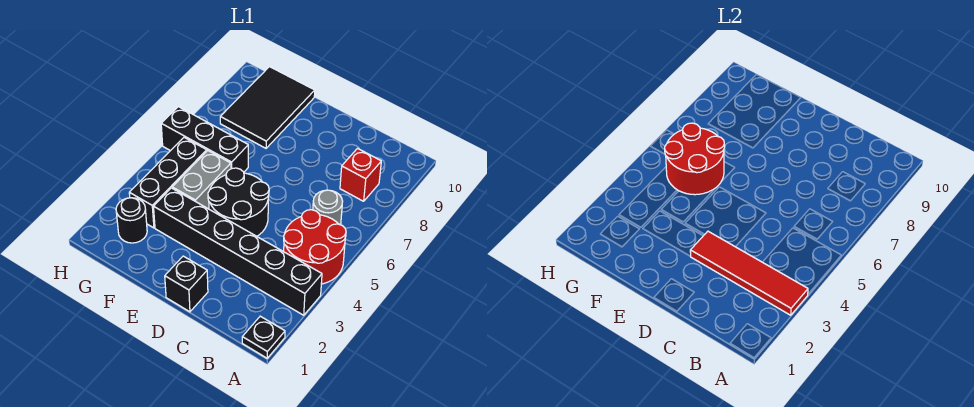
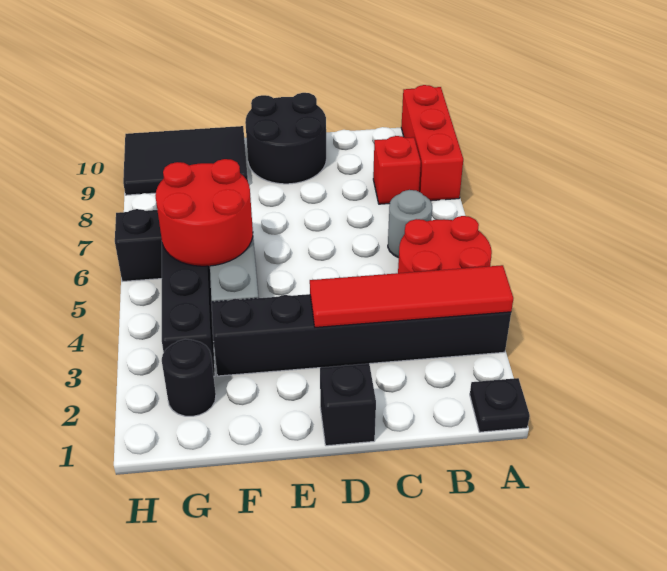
none -> red 1x3 brick [401,85,463,201]
black 2x2 round brick [208,168,269,236] -> black 2x2 round brick moved to [245,93,326,184]
black 2x3 tile [220,67,315,148] -> black 2x3 tile turned to [123,126,248,195]

